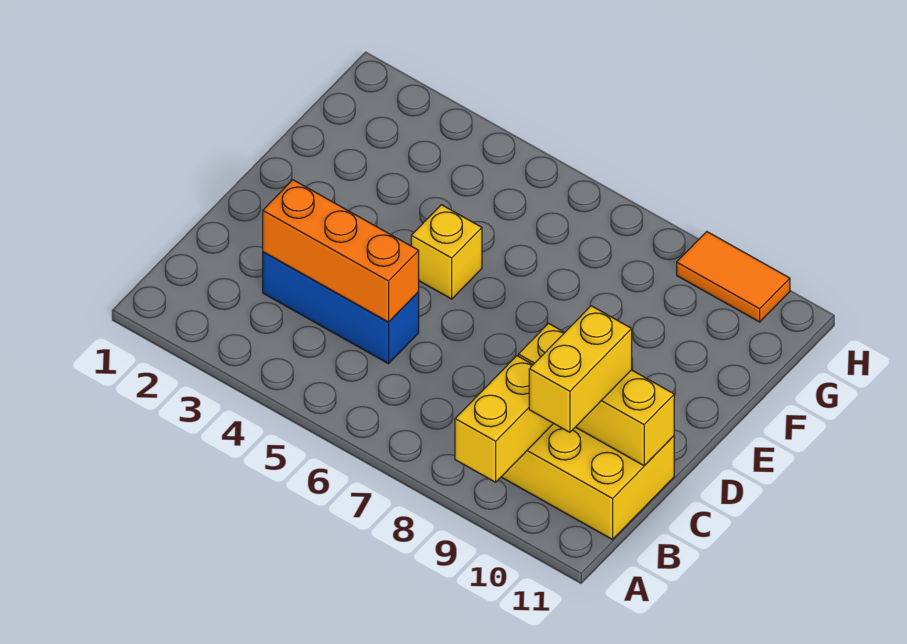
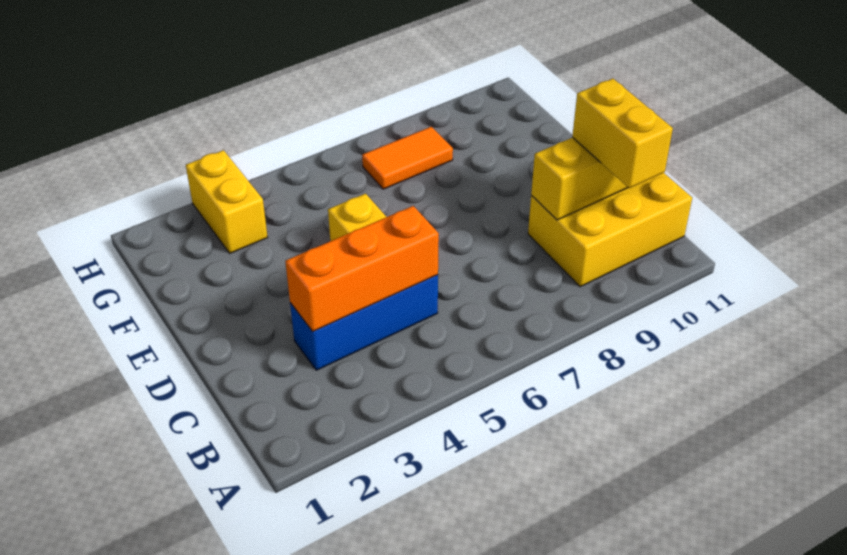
yellow 1x2 brick [455,356,553,482] -> yellow 1x2 brick moved to [186,150,268,253]
orange 1x2 tile [677,232,790,322] -> orange 1x2 tile moved to [362,127,453,189]

